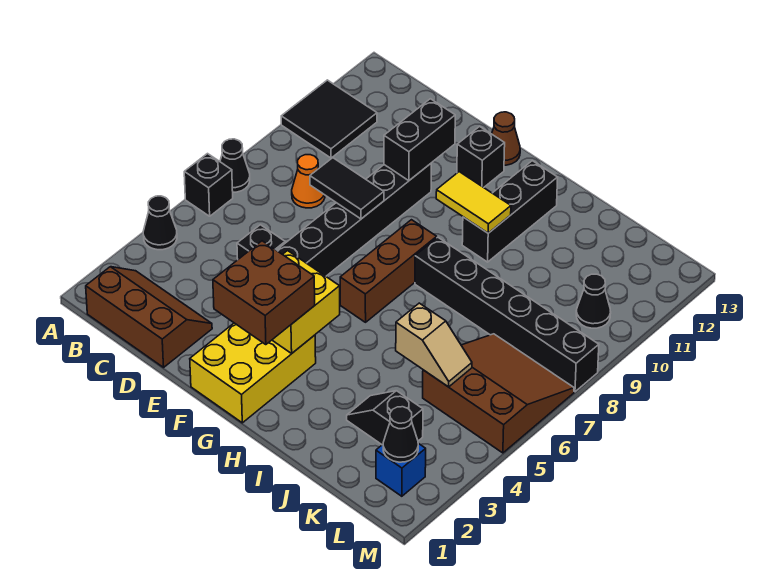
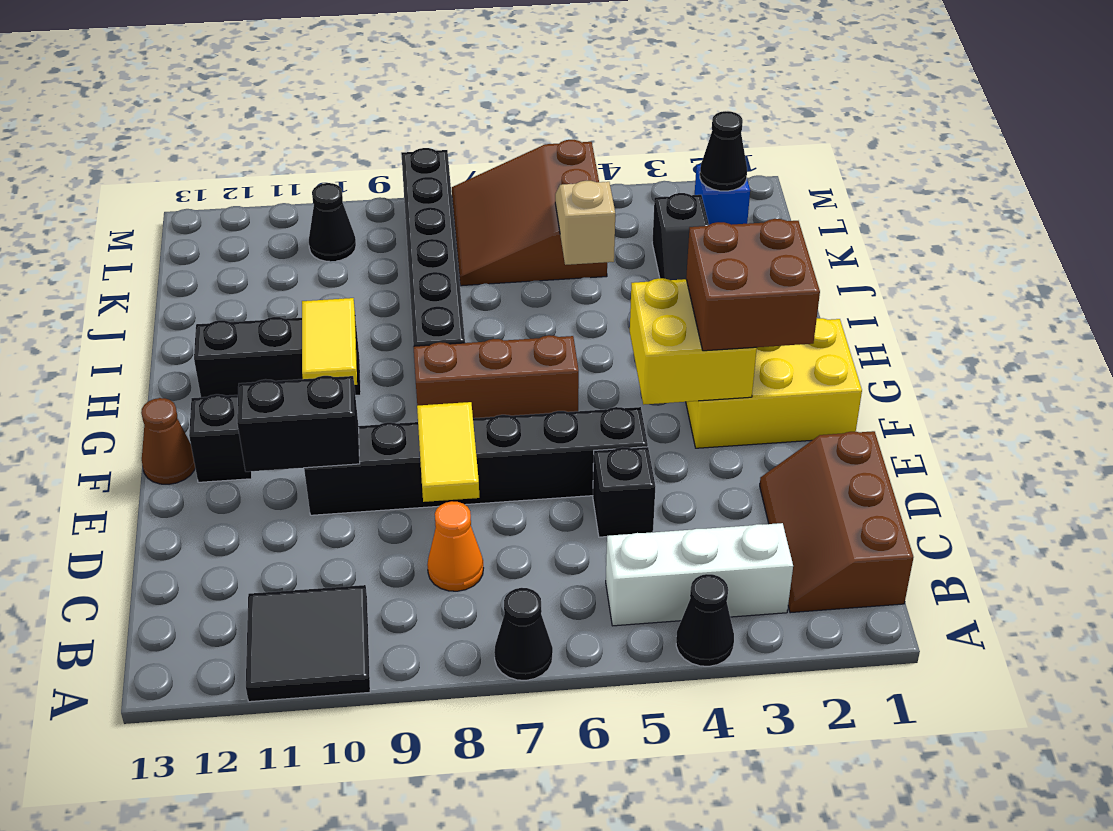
black 1x1 brick [184,154,233,216] -> none
none -> white 1x3 brick [606,523,793,626]
black 1x2 tile [310,158,384,219] -> yellow 1x2 tile [417,402,479,502]

